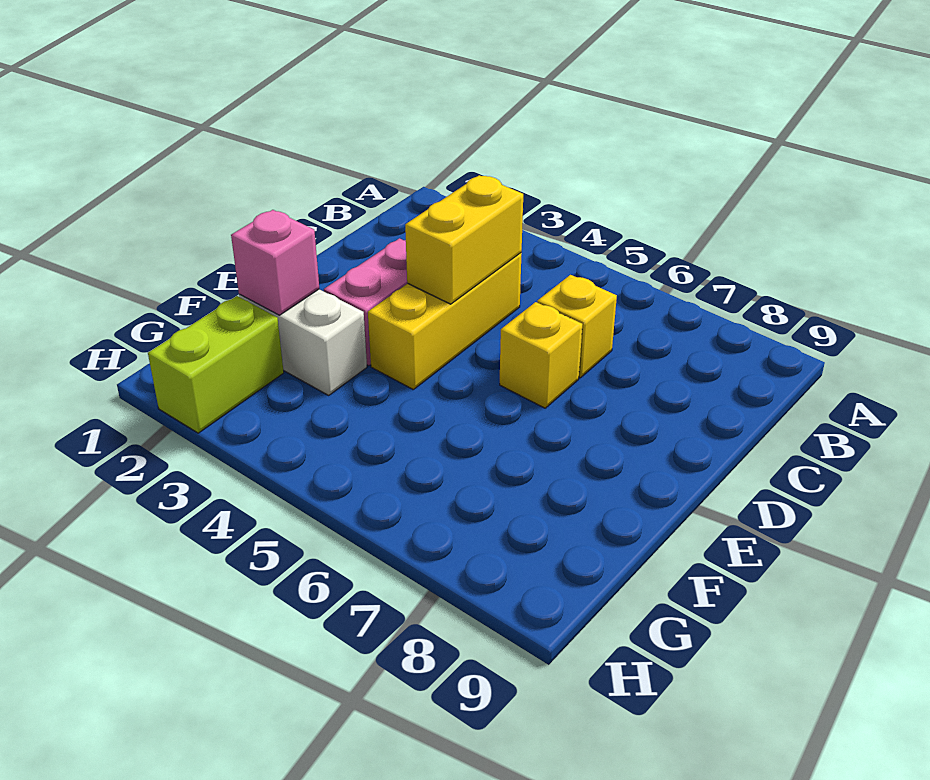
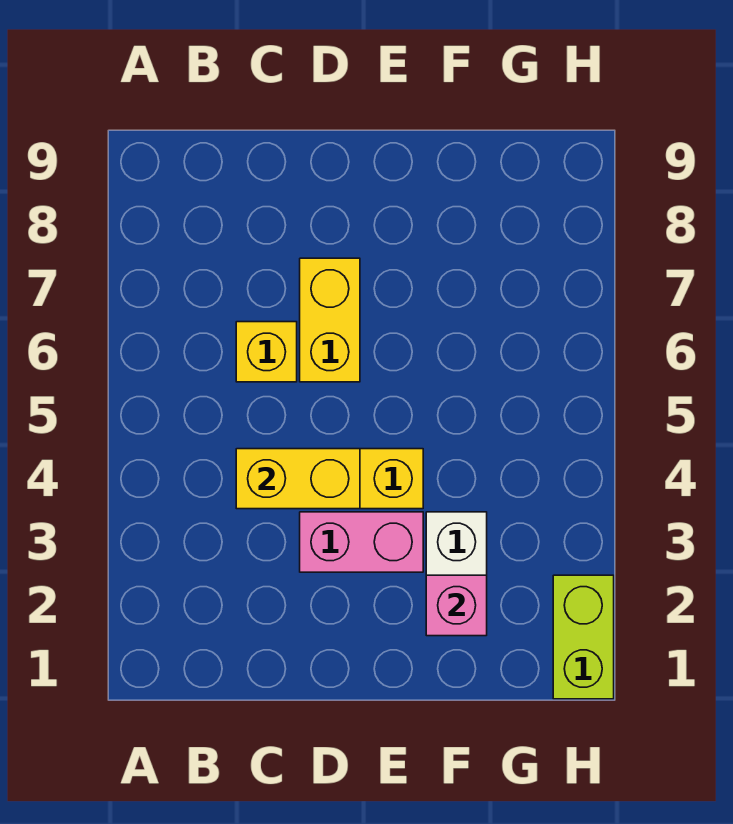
yellow 1x1 brick [500,302,582,408] -> yellow 1x2 brick [300,258,360,382]
lime 1x2 brick [148,296,284,433] -> lime 1x2 brick turned to [553,575,614,699]

